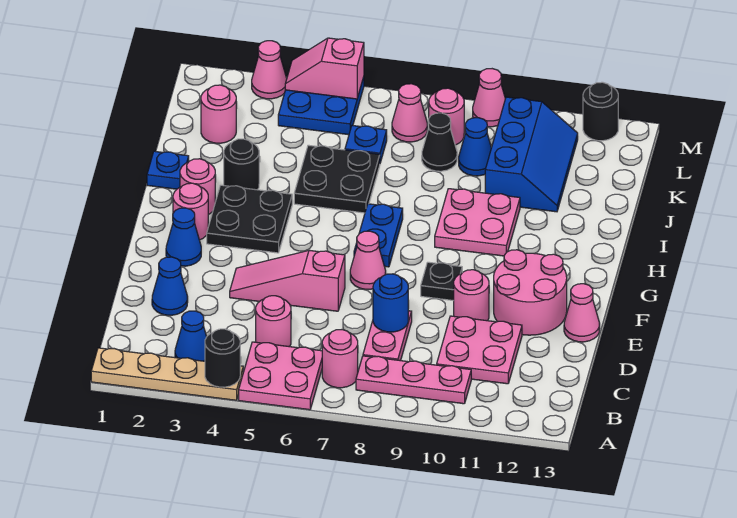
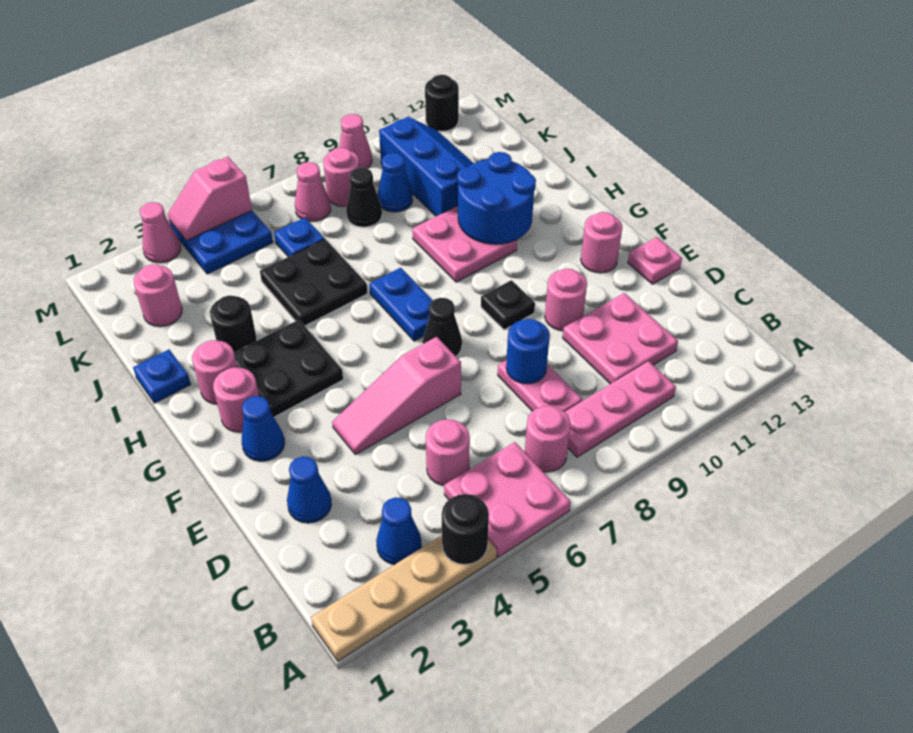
pink 2x2 round brick [494,250,567,335] -> pink 1x1 round brick [581,212,622,273]
pink 1x1 cone [564,284,600,342] -> pink 1x1 plate [628,237,682,284]
pink 1x1 cone [350,231,386,289] -> black 1x1 cone [423,298,462,356]
none -> blue 2x2 round brick [457,152,536,244]

